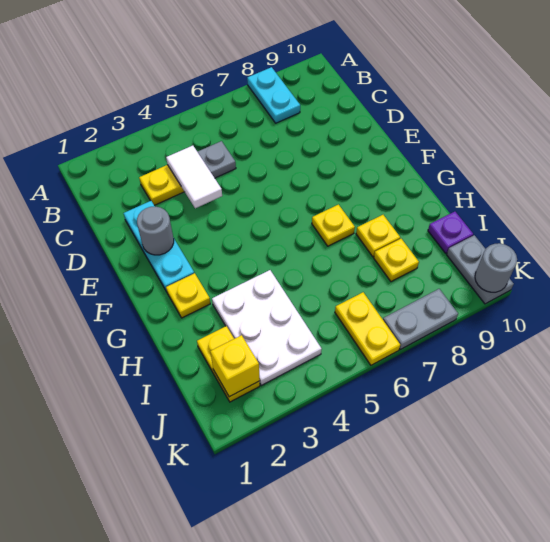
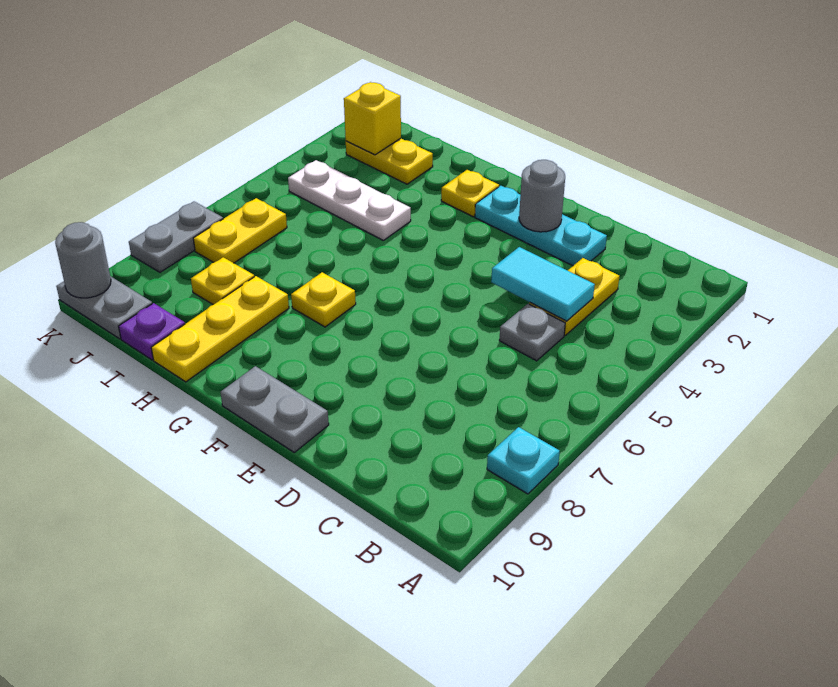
cyan 1x2 plate [247,67,300,123] -> cyan 1x1 plate [487,427,560,494]
white 1x2 tile [166,146,222,208] -> cyan 1x2 tile [491,247,595,321]
none -> grey 1x2 plate [221,366,329,452]
white 2x3 plate [212,270,322,385] -> white 1x3 plate [288,160,411,240]
yellow 1x1 plate [356,215,400,257] -> yellow 1x3 plate [151,276,289,382]
yellow 1x2 plate [335,292,400,365] -> yellow 1x2 plate turned to [193,198,287,263]

